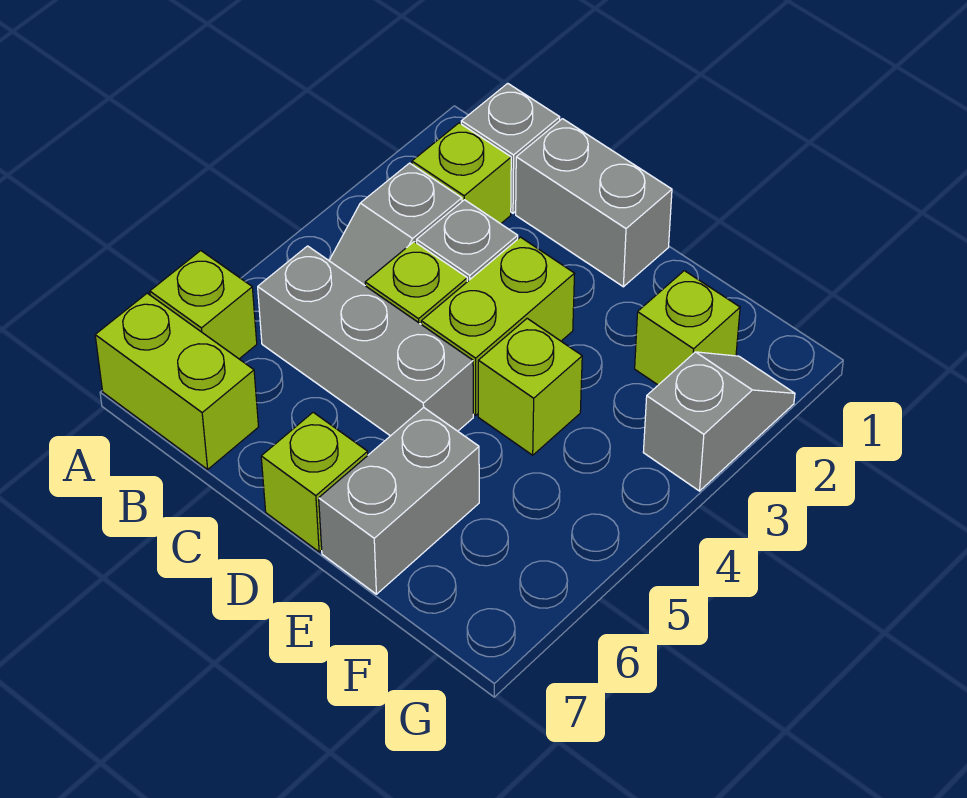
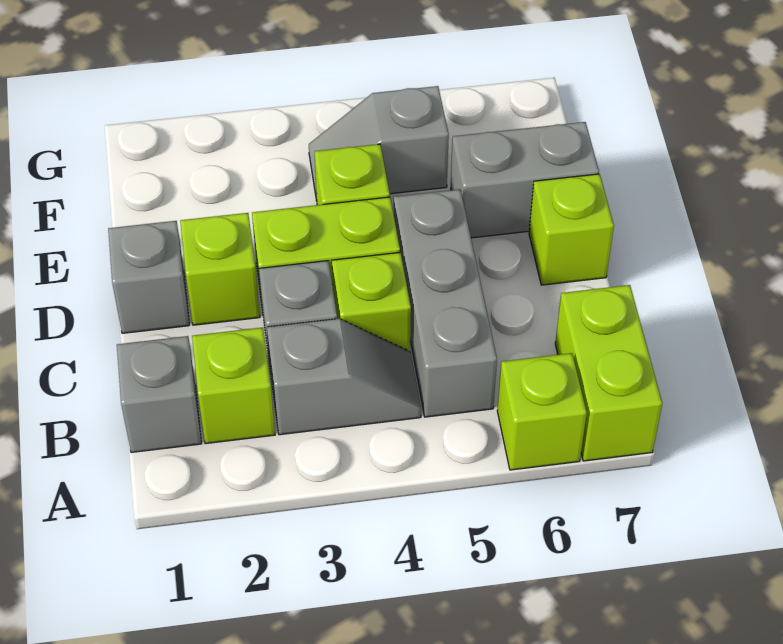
grey 1x2 brick [516,119,672,287] -> grey 1x1 brick [108,221,189,333]
lime 1x1 brick [635,271,740,385] -> lime 1x1 brick moved to [180,213,260,325]
grey 1x2 slope [643,352,795,491] -> grey 1x2 slope moved to [309,86,449,201]

